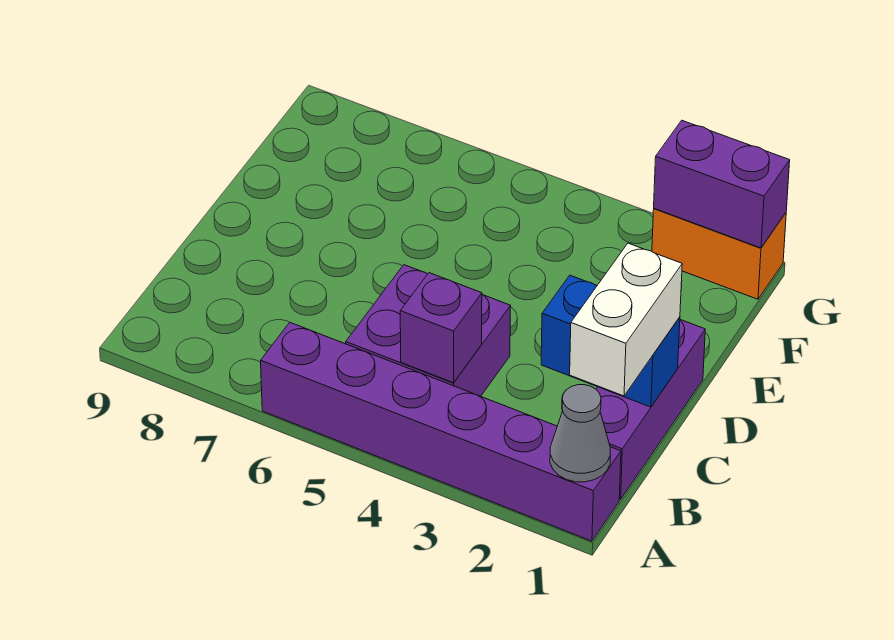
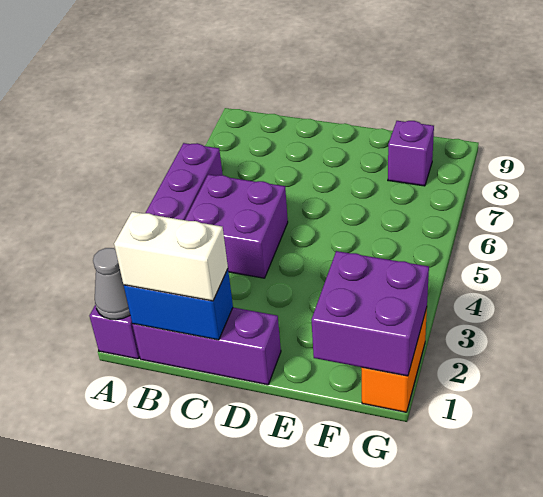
purple 1x1 brick [400,273,482,383] -> purple 1x1 brick moved to [388,121,434,186]
blue 1x2 brick [541,275,680,407] -> blue 1x2 brick turned to [124,269,233,340]
purple 1x2 brick [654,121,790,248] -> purple 2x2 brick [311,251,429,376]

